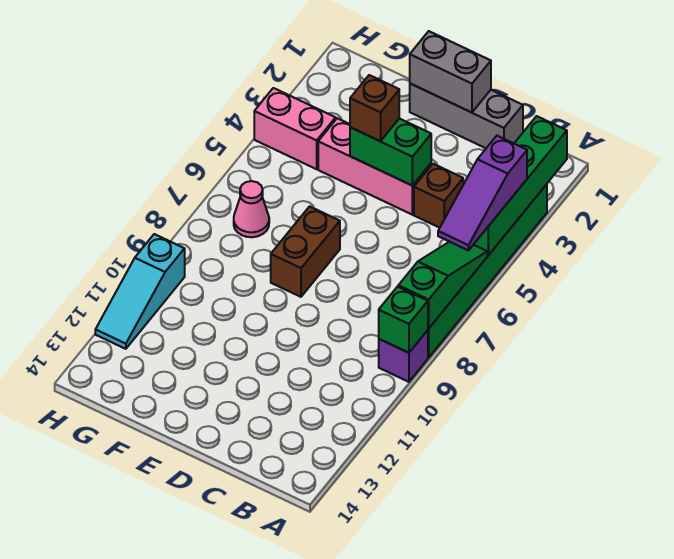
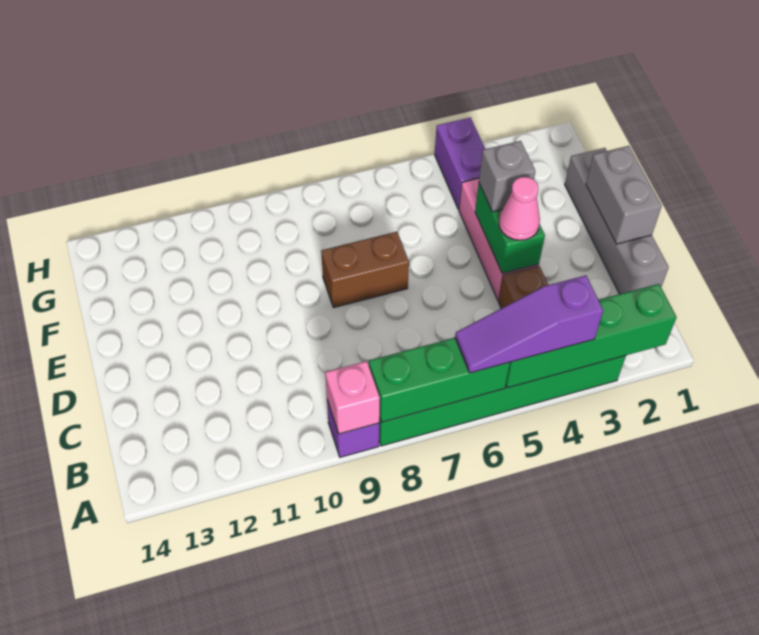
green 1x3 slope [398,242,487,328] -> green 1x3 brick [369,338,510,422]
green 1x1 brick [379,287,428,353] -> pink 1x1 brick [325,361,380,434]
grey 1x3 brick [410,84,523,148] -> grey 1x4 brick [565,148,669,294]
brown 1x1 brick [350,75,399,141] -> grey 1x1 brick [479,141,535,212]
pink 1x2 brick [254,88,336,169] -> purple 1x2 brick [435,118,485,209]
pink 1x1 cone [234,181,269,237] -> pink 1x1 cone moved to [499,177,540,240]
cyan 1x3 slope [95,234,185,349] -> none

